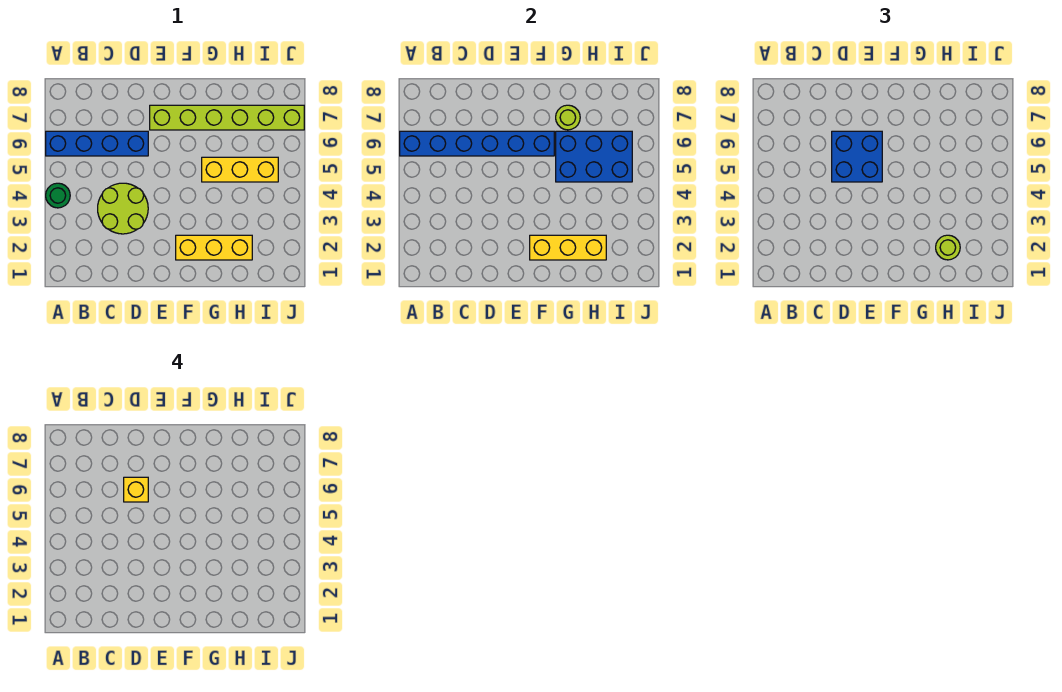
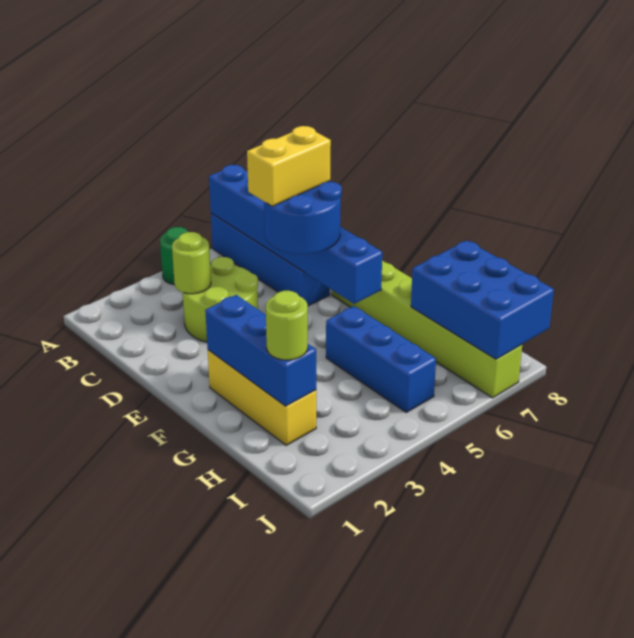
blue 2x2 brick [832,131,882,182] -> blue 2x2 round brick [264,181,342,254]
yellow 1x1 brick [124,477,148,502] -> yellow 1x2 brick [247,126,331,206]
yellow 1x3 brick [530,235,606,260] -> blue 1x3 brick [205,295,316,406]
yellow 1x3 brick [202,157,278,182] -> blue 1x3 brick [326,306,436,412]
blue 2x3 brick [556,131,632,182] -> blue 2x3 brick moved to [411,241,554,359]
lime 1x1 round brick [556,105,580,130] -> lime 1x1 round brick moved to [172,232,211,294]

